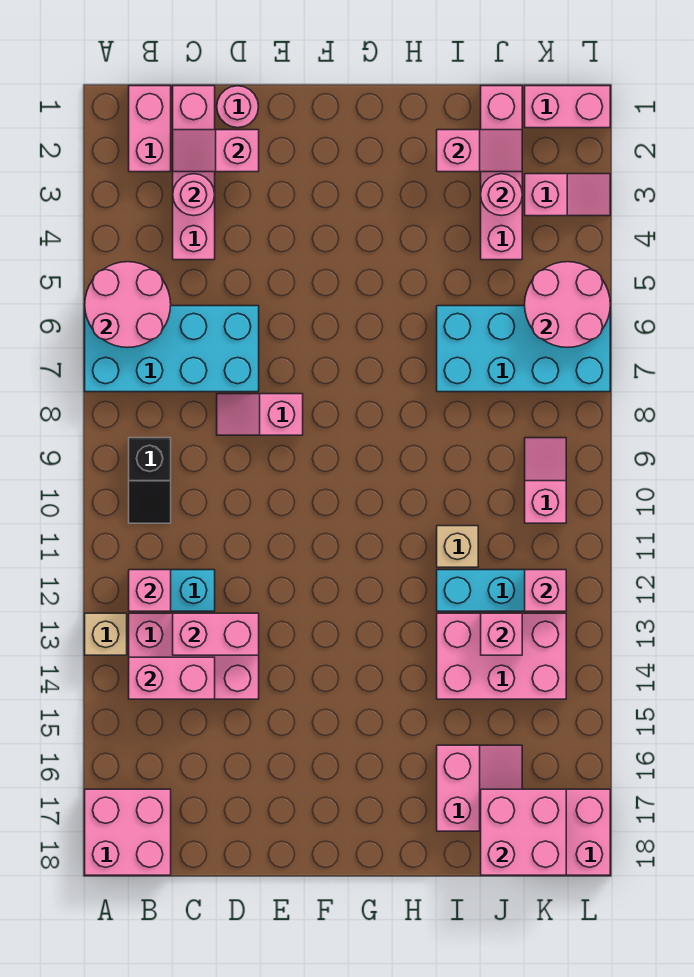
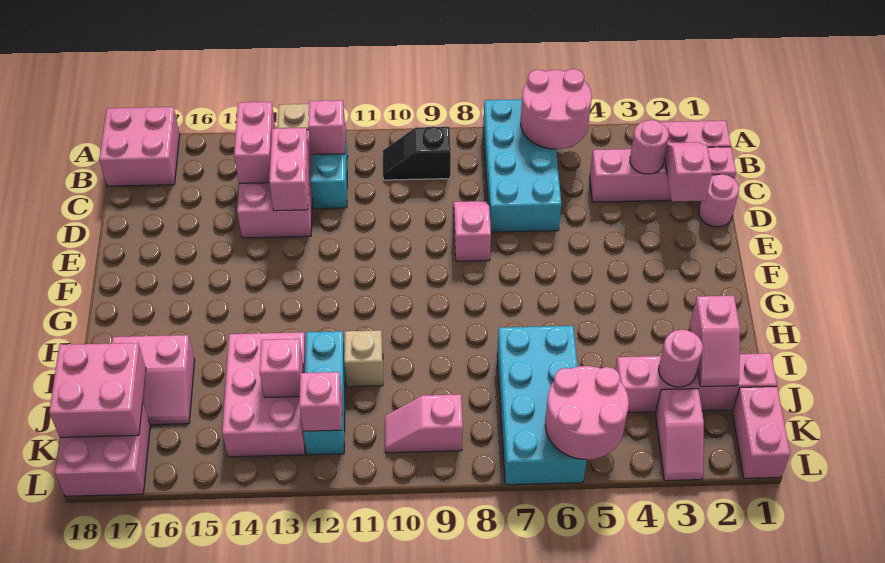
pink 1x2 slope [525,438,566,523] -> pink 1x2 slope turned to [385,394,463,453]

